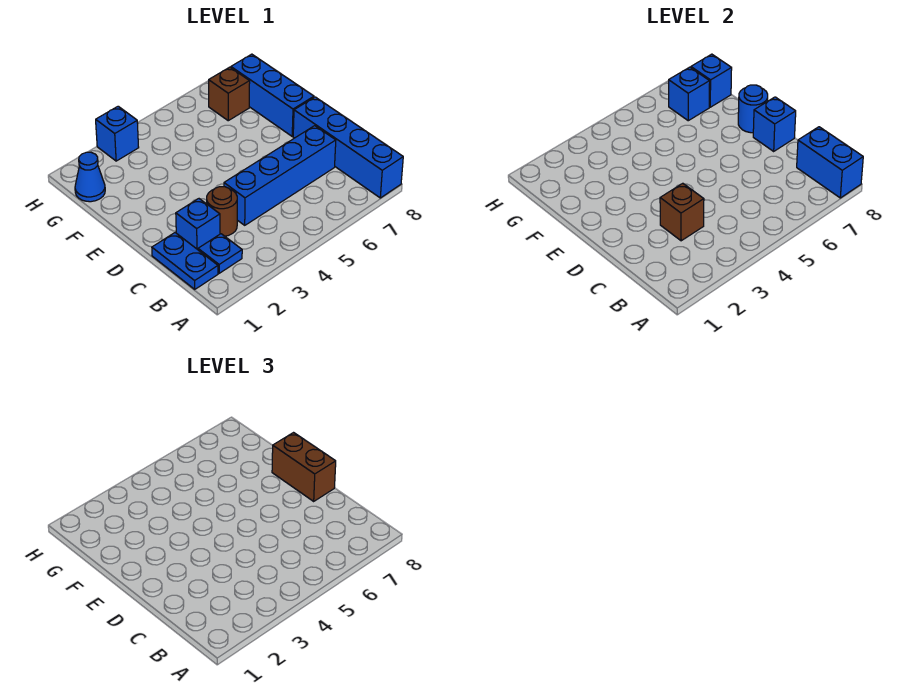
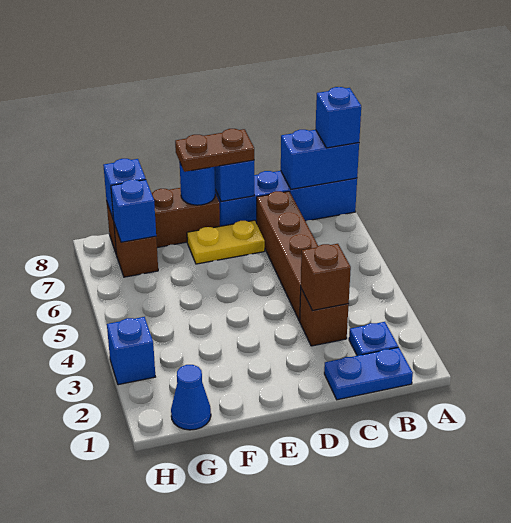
blue 1x1 brick [176,199,220,250] -> blue 1x1 brick moved to [316,87,361,148]
brown 1x1 round brick [207,187,237,236] -> brown 1x1 brick [300,289,349,346]
blue 1x4 brick [224,126,336,225] -> brown 1x4 brick [257,191,318,321]
none -> yellow 1x2 plate [187,220,265,264]
brown 1x2 brick [272,433,336,501] -> brown 1x2 plate [175,129,254,172]
blue 1x3 brick [231,54,314,136] -> brown 1x3 brick [107,188,220,253]

